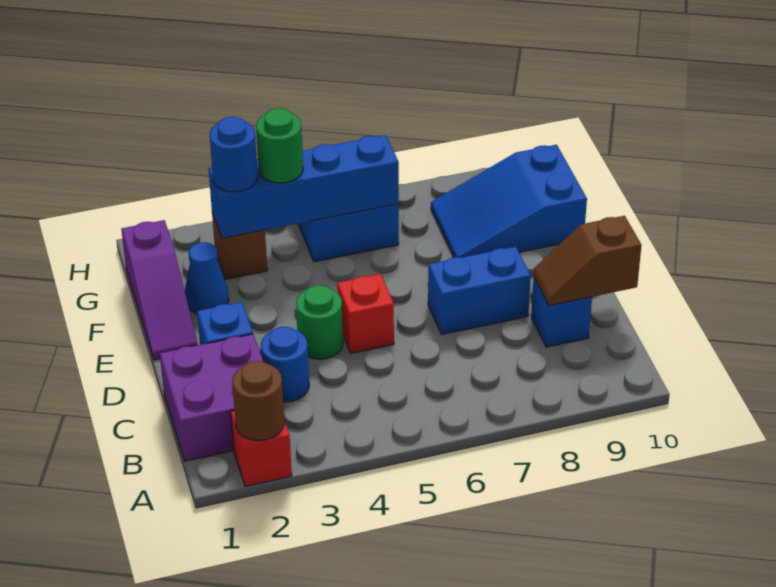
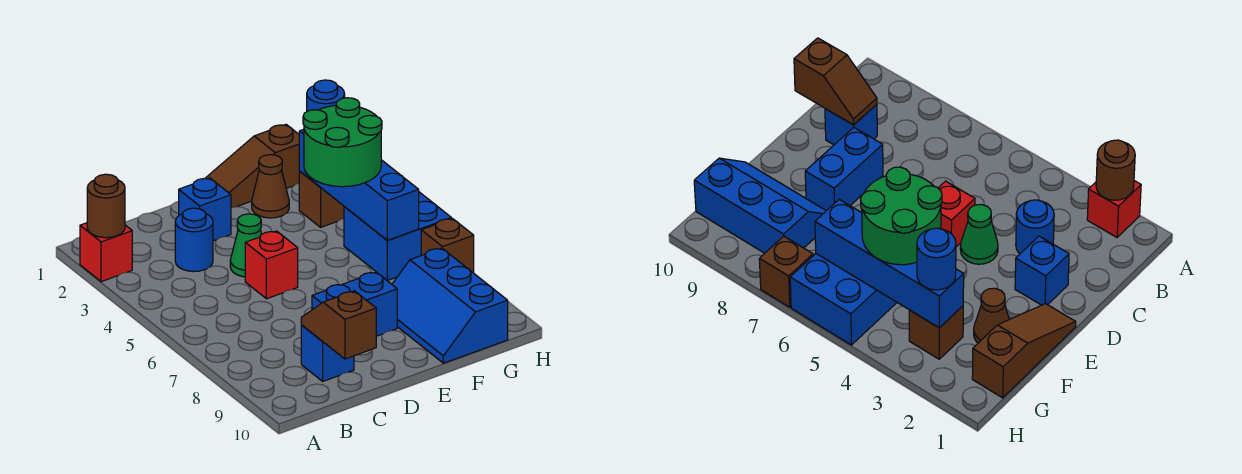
purple 2x2 brick [160,334,263,461] -> none
green 1x1 round brick [296,285,343,359] -> green 1x1 cone [230,214,262,277]
blue 1x2 brick [428,247,531,334] -> blue 1x2 brick turned to [312,272,397,336]
purple 1x3 slope [121,220,198,360] -> brown 1x3 slope [205,125,299,208]
blue 1x1 cone [185,242,229,314] -> brown 1x1 cone [252,155,289,218]
blue 2x3 slope [431,145,587,258] -> blue 2x3 slope turned to [392,248,508,363]
green 1x1 round brick [256,108,303,183] -> green 2x2 round brick [303,98,382,187]
none -> brown 1x1 brick [421,219,474,273]

